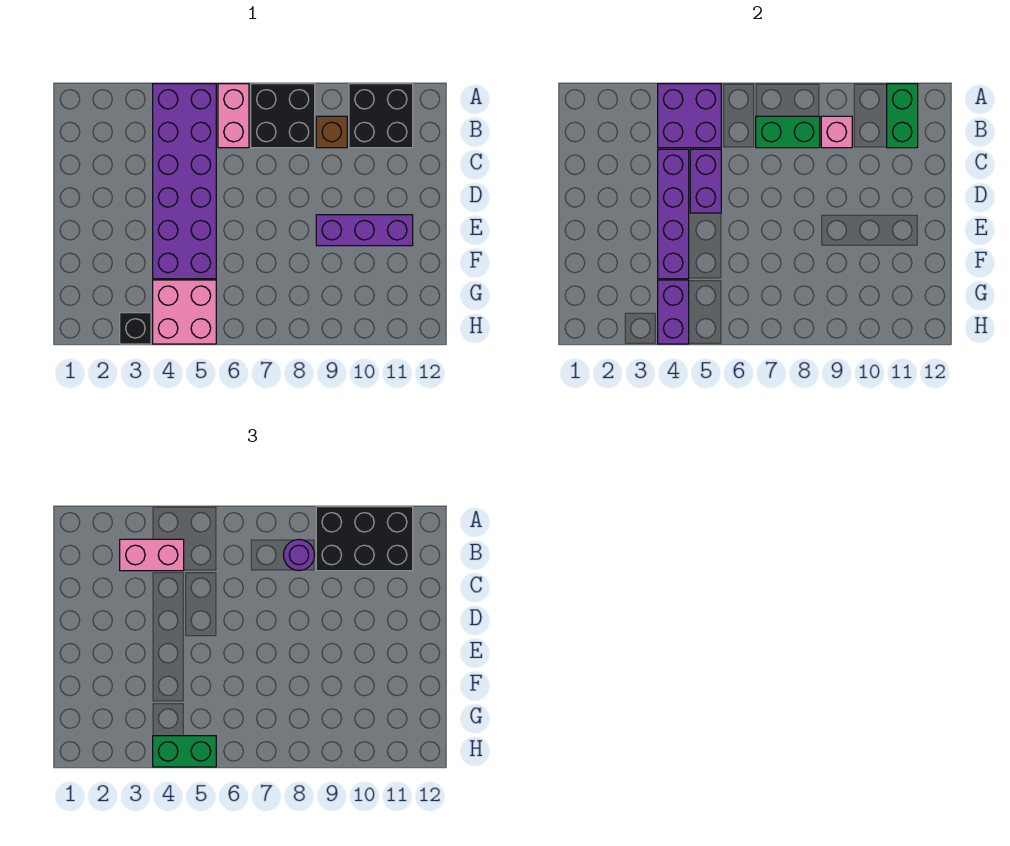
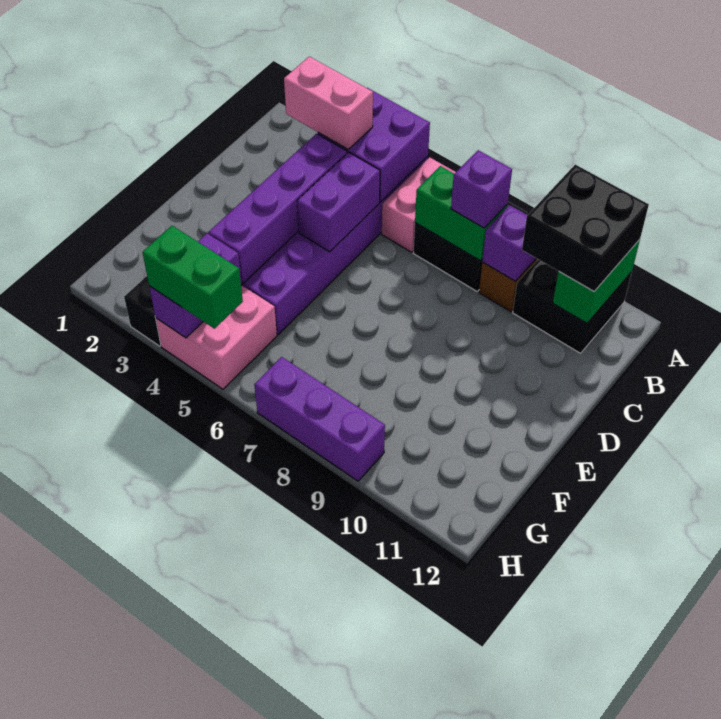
black 2x3 brick [316,507,413,571] -> black 2x2 brick [522,165,649,291]
purple 1x1 round brick [284,540,315,571] -> purple 1x1 brick [451,150,512,228]
pink 1x1 brick [821,116,852,148] -> purple 1x1 brick [482,205,536,281]
purple 1x3 brick [316,215,413,246] -> purple 1x3 brick moved to [254,357,385,481]

